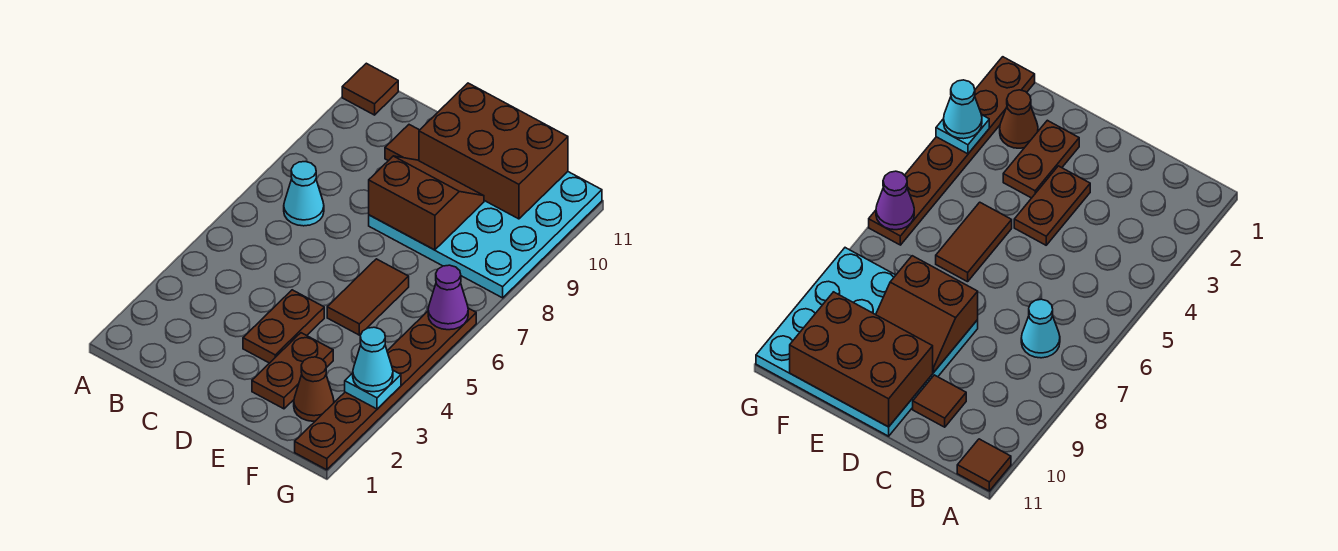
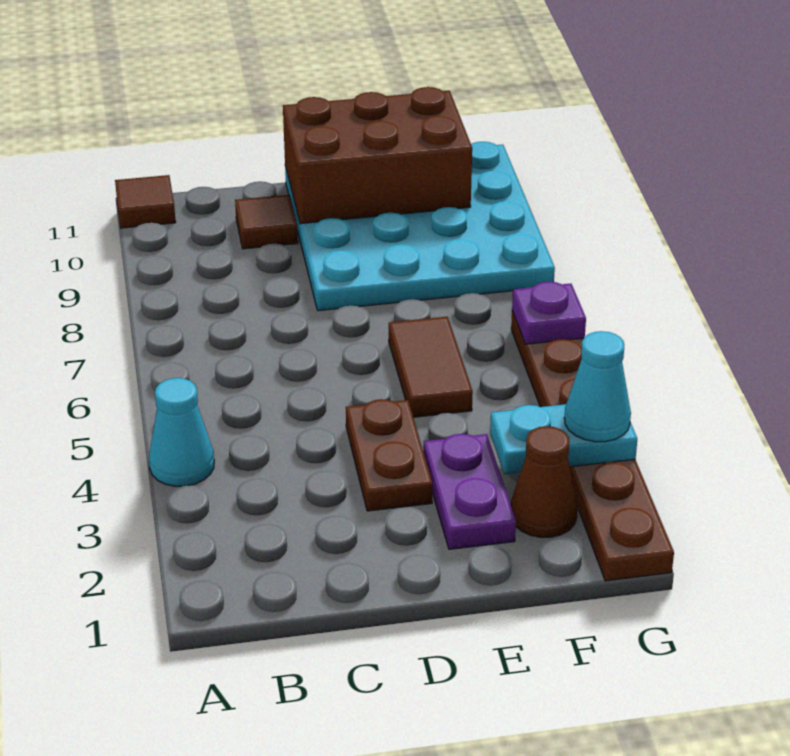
cyan 1x1 cone [284,162,324,226] -> cyan 1x1 cone moved to [149,378,214,486]
brown 2x2 slope [369,156,484,250] -> none
brown 1x2 plate [252,333,333,409] -> purple 1x2 plate [423,434,516,549]
cyan 1x1 plate [345,371,401,409] -> cyan 1x2 plate [490,404,637,474]
purple 1x1 cone [428,265,468,330] -> purple 1x1 plate [512,282,586,344]

